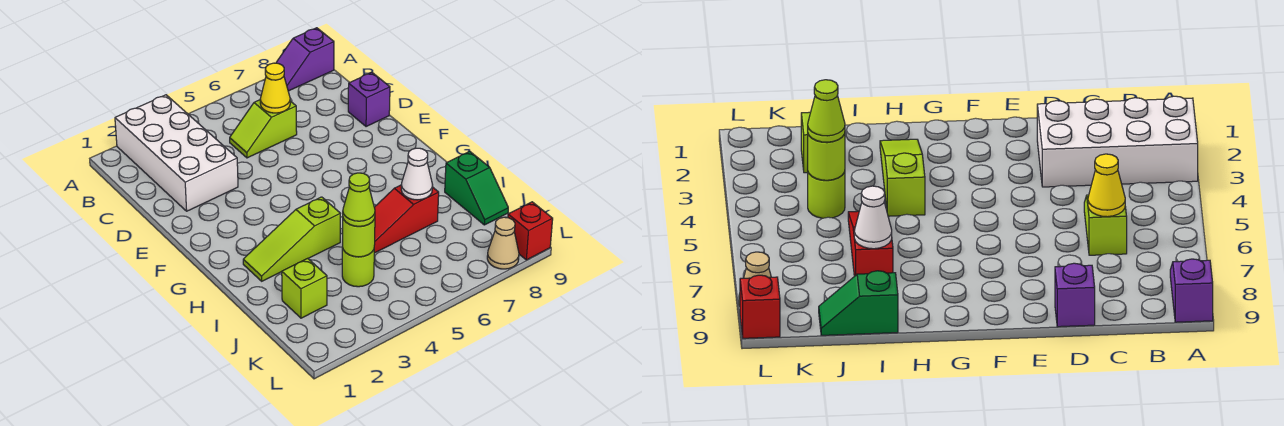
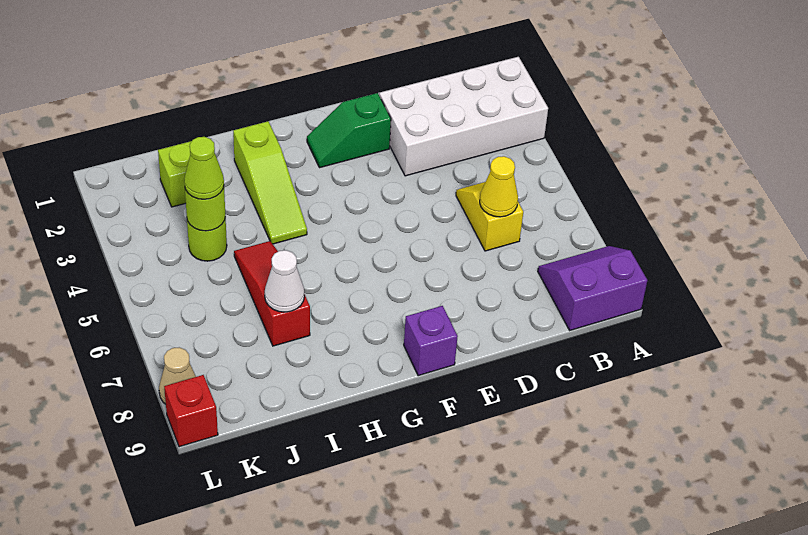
purple 1x2 slope [276,28,334,91] -> purple 2x2 slope [538,246,647,330]
lime 1x2 slope [230,100,297,158] -> yellow 1x2 slope [456,182,523,251]
purple 1x1 brick [348,73,390,127] -> purple 1x1 brick moved to [404,306,458,376]
lime 1x3 slope [243,197,340,281] -> lime 1x3 slope turned to [233,121,307,244]
green 1x2 slope [445,151,508,225] -> green 1x2 slope moved to [307,93,391,168]

